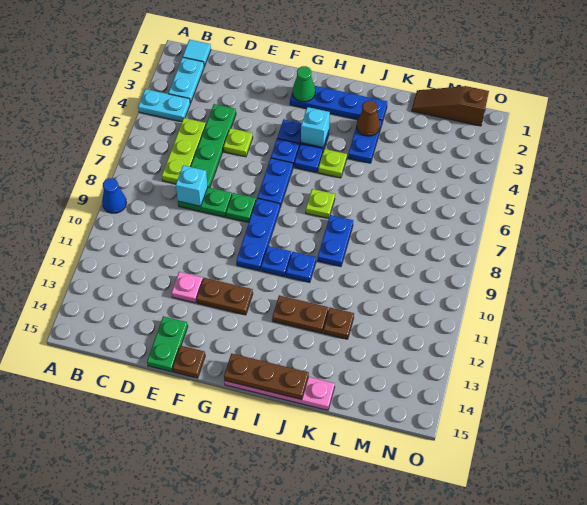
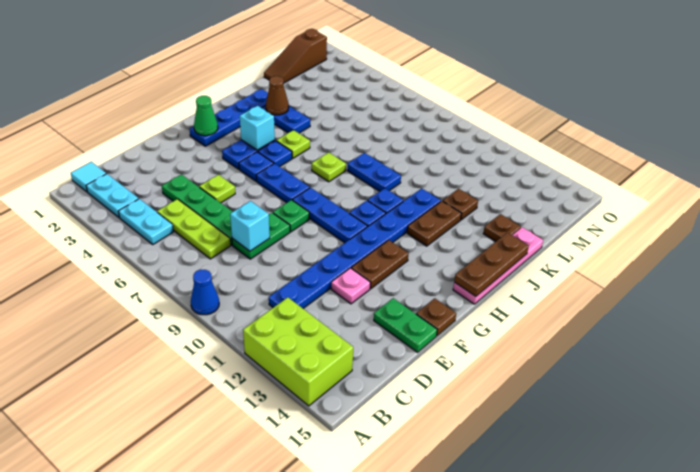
cyan 1x2 plate [138,89,190,122] -> cyan 1x2 plate turned to [118,199,174,244]
none -> lime 2x3 brick [243,297,353,406]
none -> blue 1x8 plate [269,188,441,308]
none -> brown 1x1 plate [483,214,521,241]

